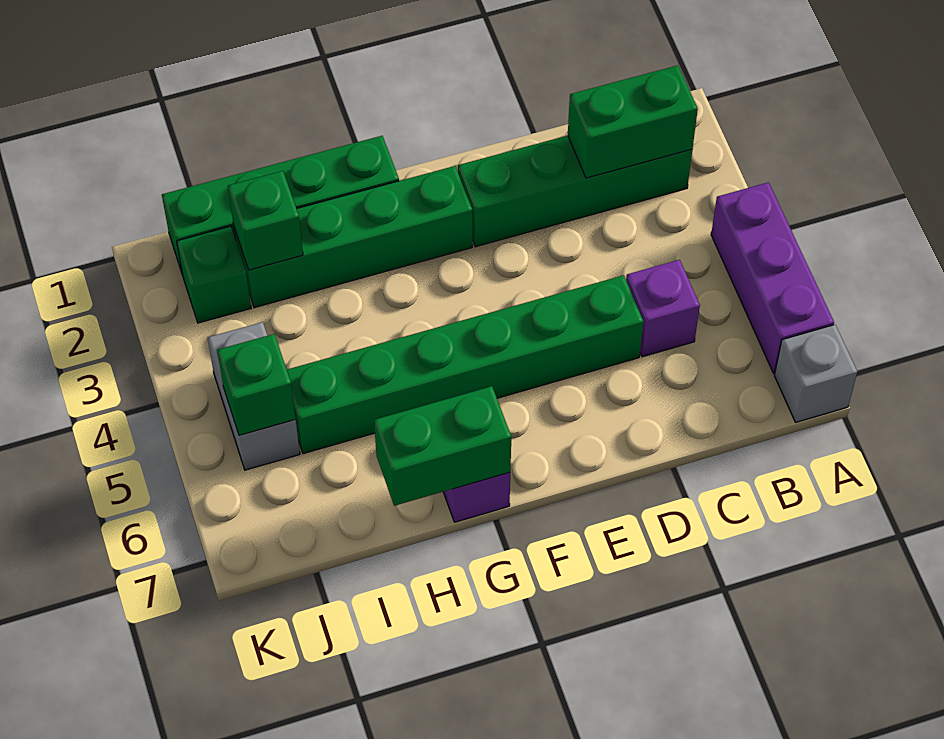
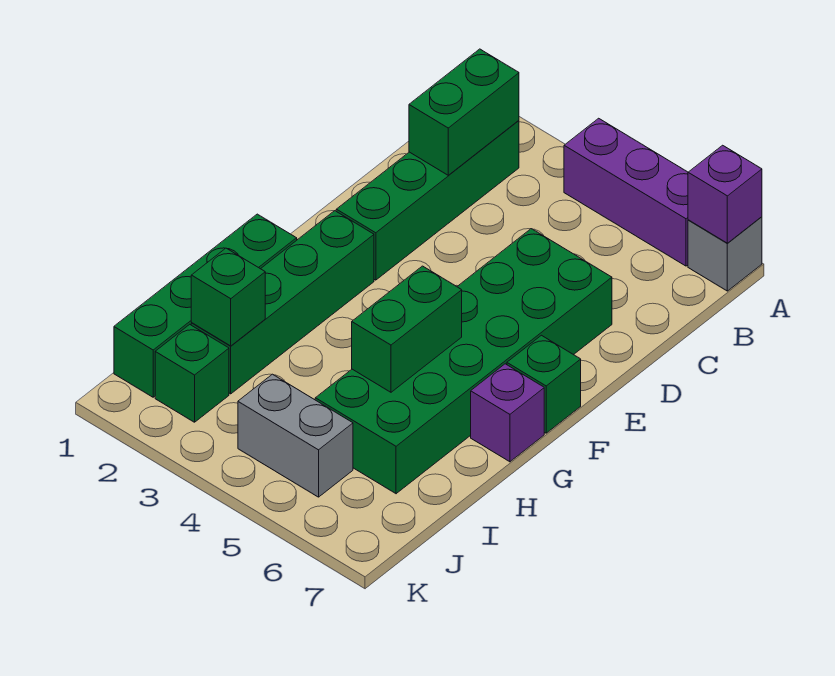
purple 1x1 brick [626,260,700,357] -> purple 1x1 brick moved to [688,145,762,243]
green 1x6 brick [287,275,643,454] -> green 2x6 brick [315,229,612,494]
green 1x2 brick [374,386,511,506] -> green 1x2 brick moved to [352,266,462,392]
green 1x1 brick [217,334,296,435] -> green 1x1 brick moved to [507,335,581,433]

